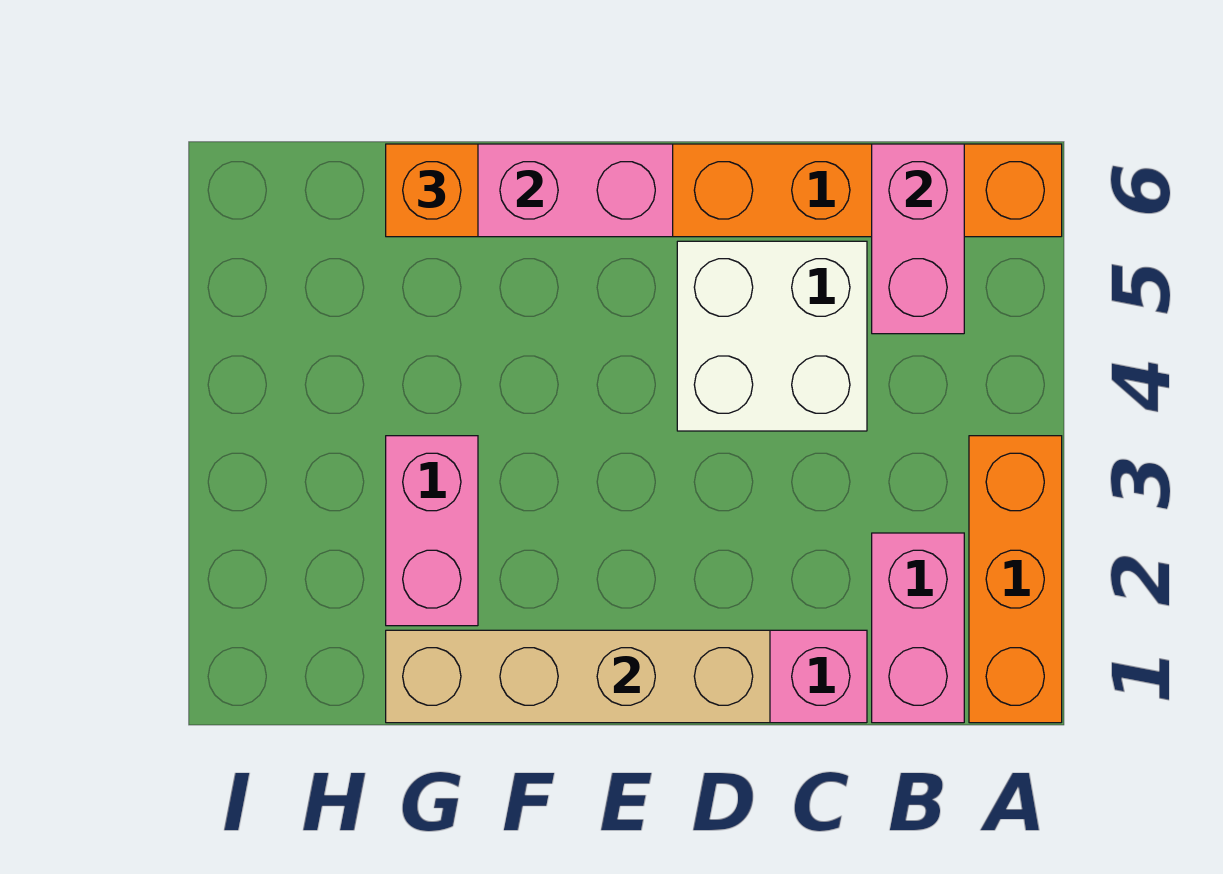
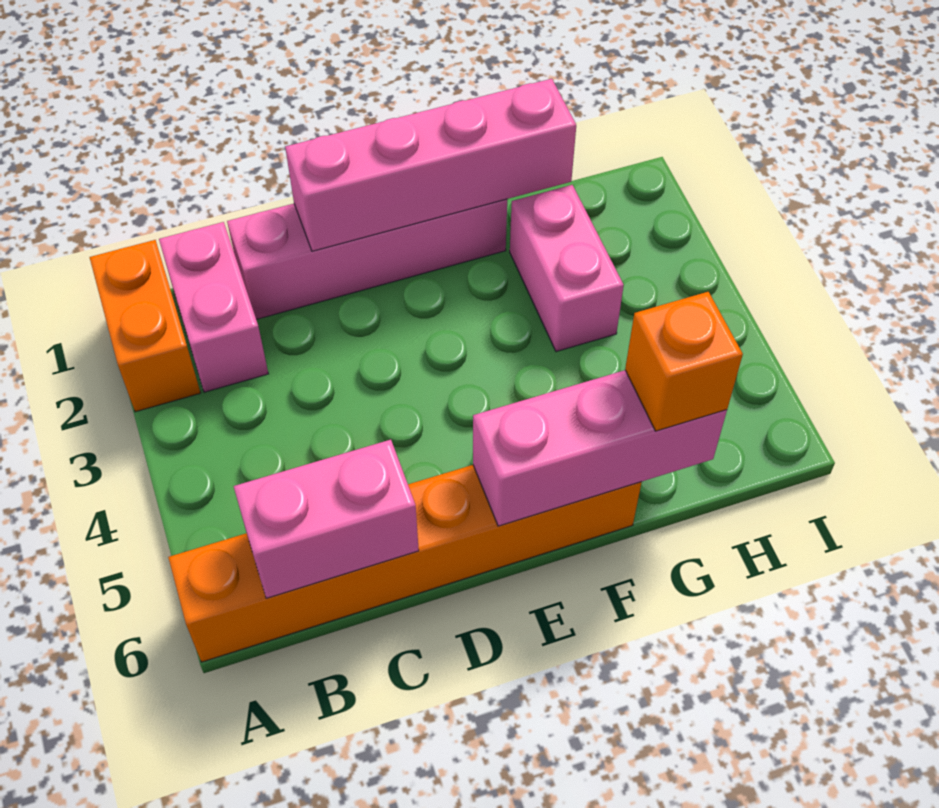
orange 1x3 brick [969,436,1062,723] -> orange 1x2 brick [90,240,200,412]
pink 1x2 brick [872,144,964,334] -> pink 1x2 brick turned to [234,440,419,598]
white 2x2 brick [677,241,867,431] -> none
tan 1x4 brick [386,630,770,723] -> pink 1x4 brick [285,79,576,251]

